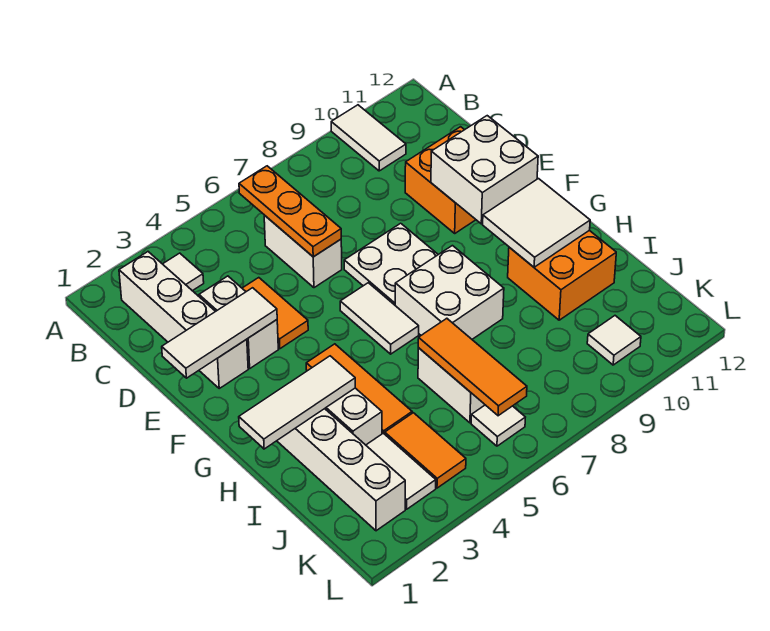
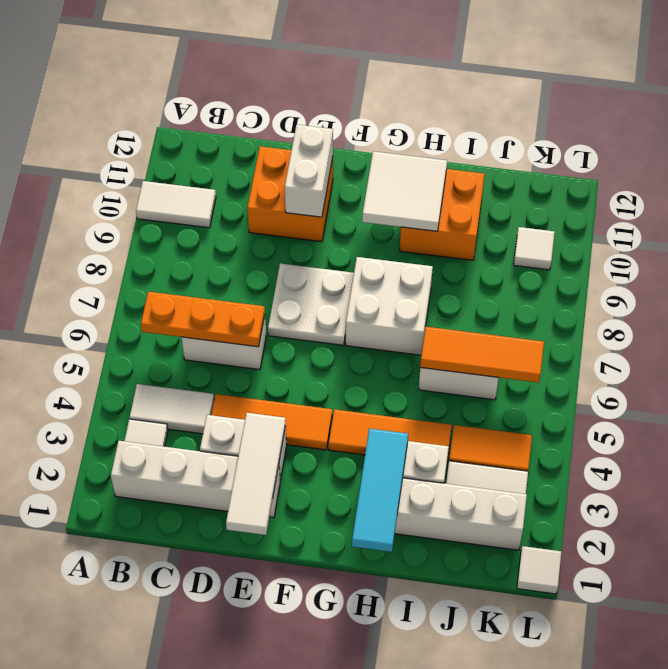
orange 1x2 tile [242,278,308,349] -> orange 1x3 tile [211,394,332,450]
white 2x2 brick [431,116,538,224] -> white 1x2 brick [285,125,333,217]
white 1x2 tile [340,283,419,354] -> white 1x2 tile moved to [130,384,214,434]
white 1x3 tile [239,356,355,449] -> cyan 1x3 tile [352,429,408,552]
white 1x1 tile [471,405,525,446] -> white 1x1 tile moved to [517,546,562,594]

